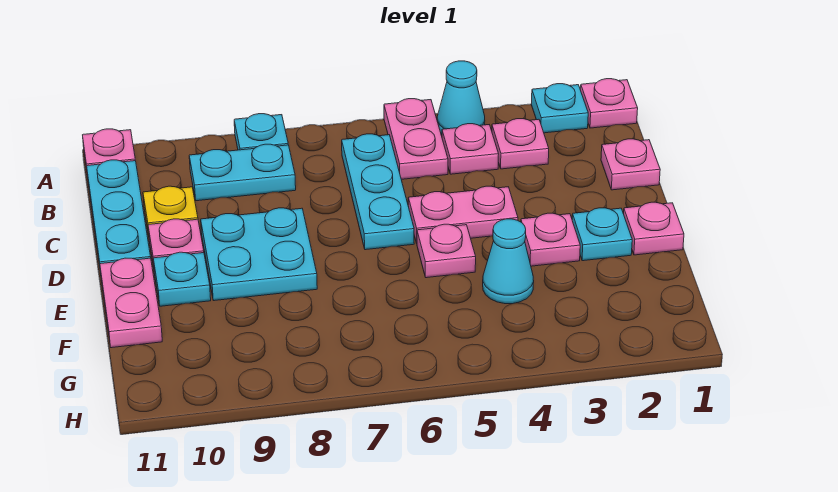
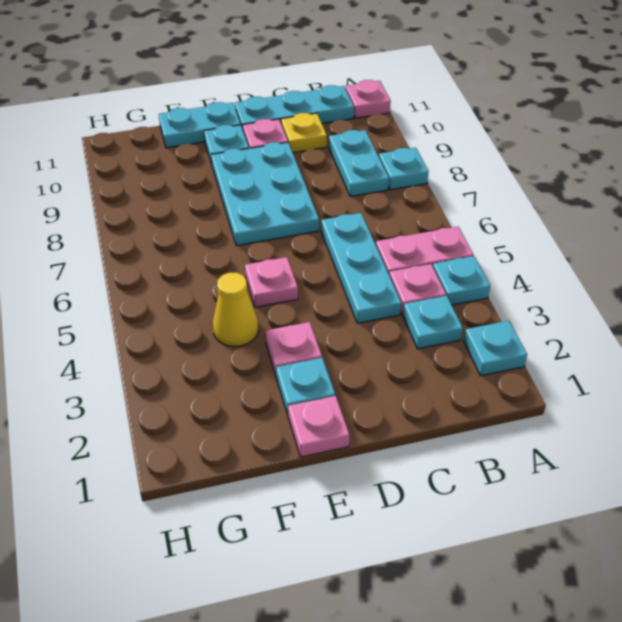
pink 1x1 plate [581,79,638,128] -> none
cyan 1x1 cone [437,61,485,135] -> cyan 1x1 plate [433,256,490,305]
pink 1x1 plate [492,119,549,169] -> cyan 1x1 plate [403,296,463,349]
cyan 1x3 plate [342,134,414,250] -> cyan 1x3 plate turned to [321,213,401,323]
pink 1x1 plate [601,139,660,190] -> none
pink 1x2 plate [408,186,518,243] -> none
cyan 2x2 plate [201,208,317,301] -> cyan 2x3 plate [211,142,319,246]
pink 1x2 plate [100,258,162,348] -> cyan 1x2 plate [159,102,241,148]
cyan 1x1 cone [483,219,534,304] -> yellow 1x1 cone [213,273,258,347]

